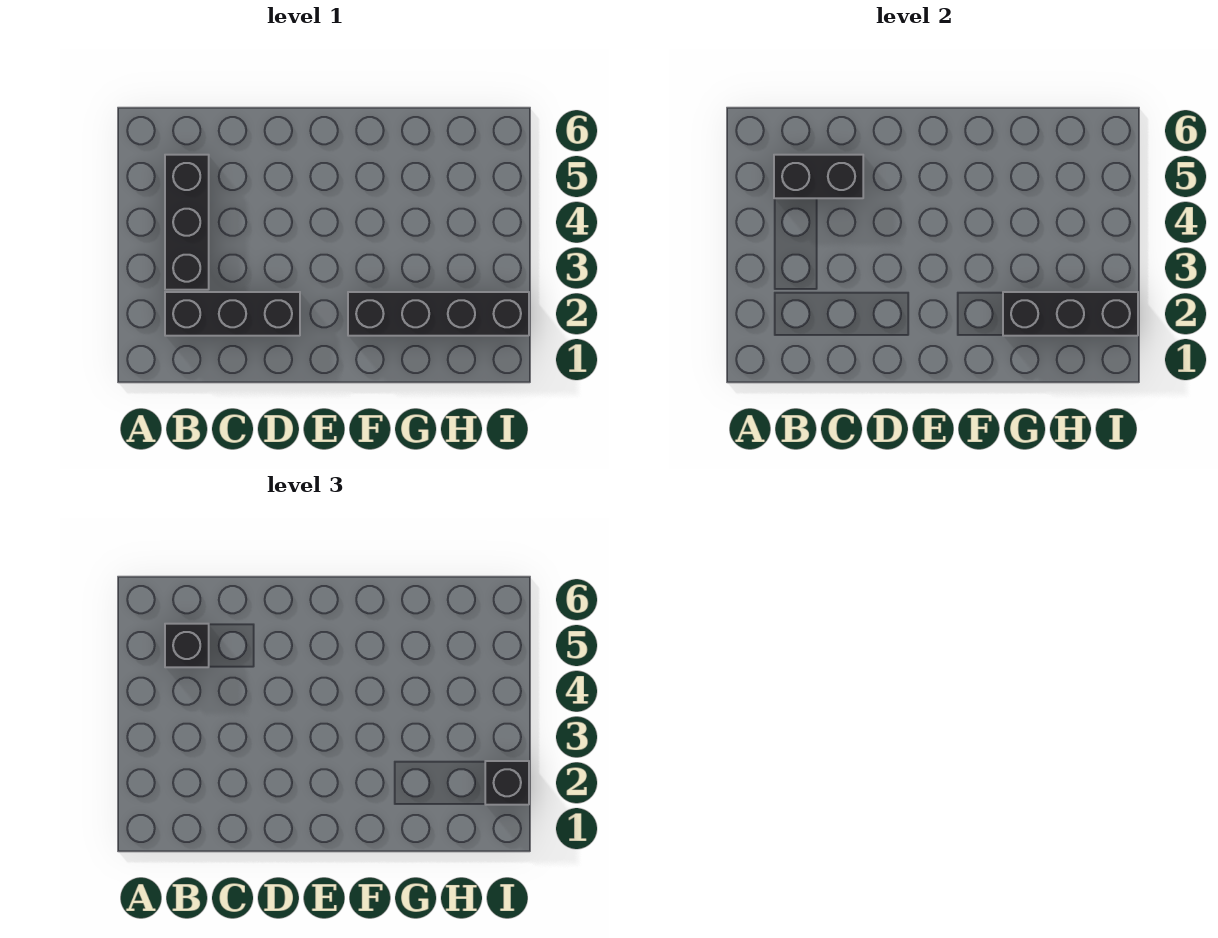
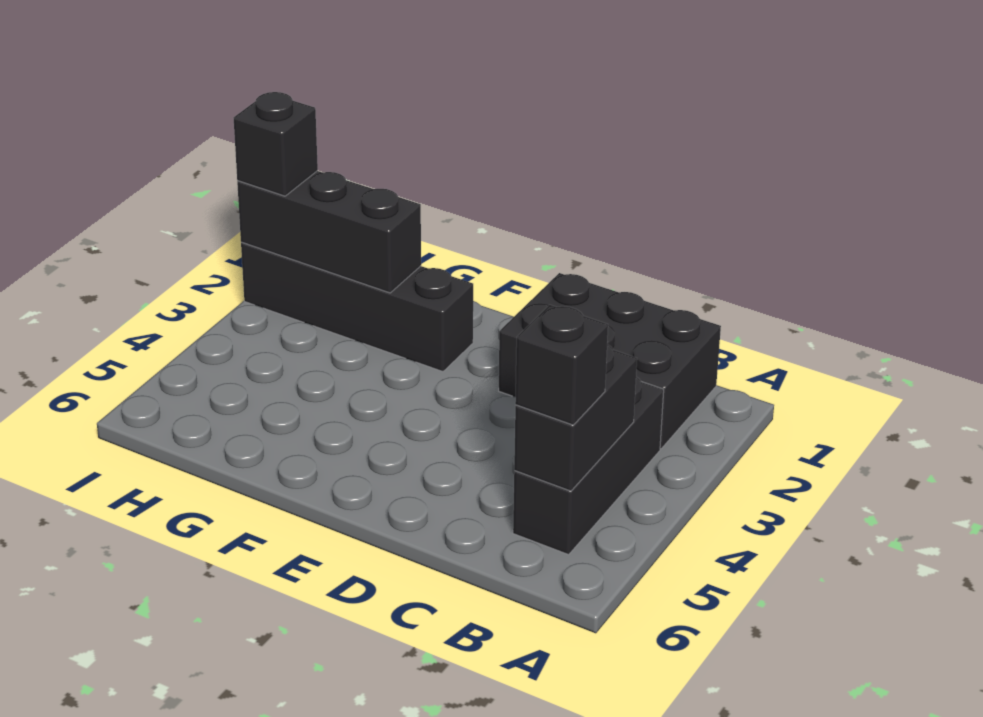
black 1x3 brick [165,292,300,336] -> black 2x3 brick [499,273,721,449]
black 1x2 brick [774,155,863,198] -> black 1x2 brick turned to [514,344,637,491]

